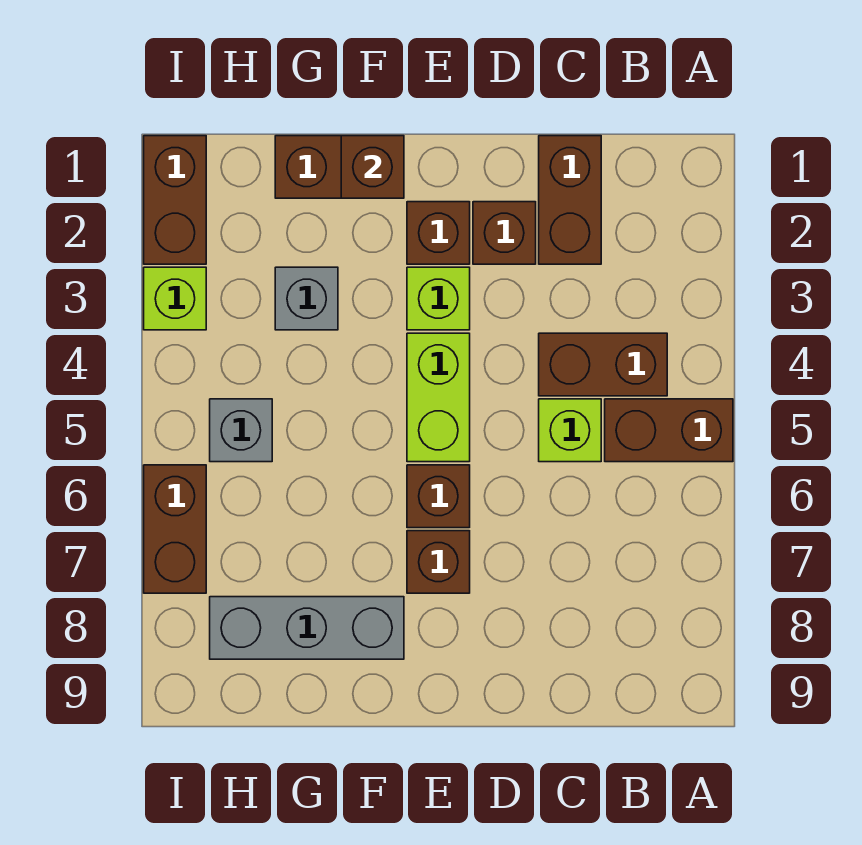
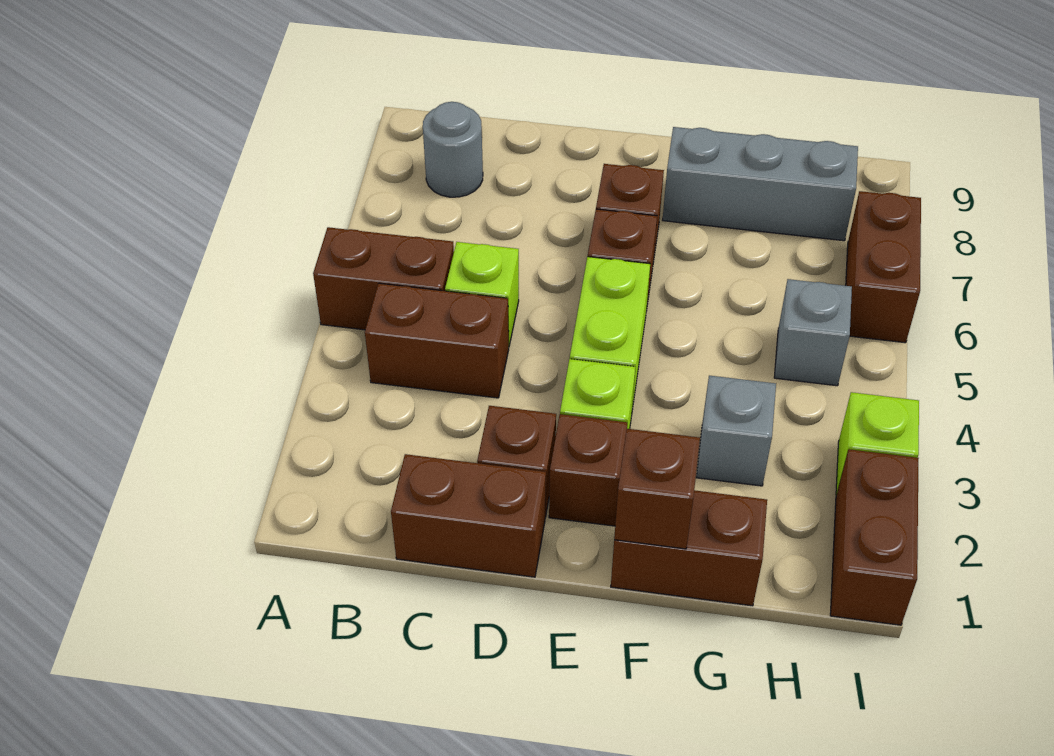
none -> grey 1x1 round brick [423,102,483,197]
brown 1x2 brick [539,136,601,264] -> brown 1x2 brick turned to [391,454,546,577]

